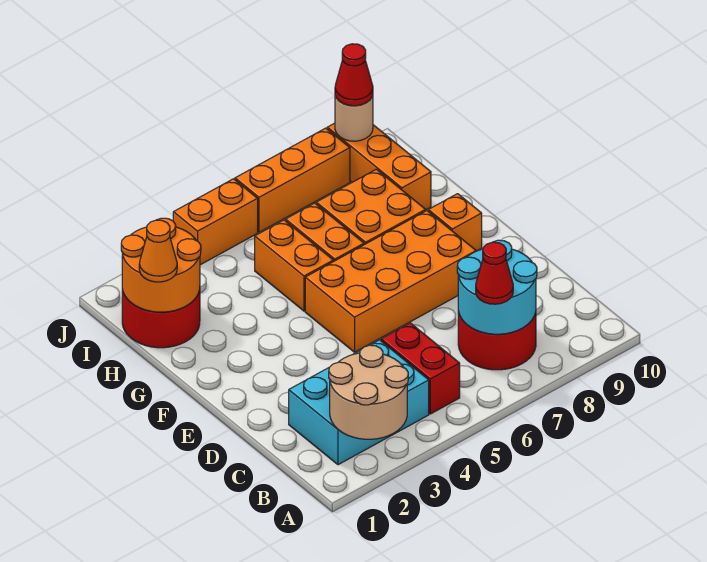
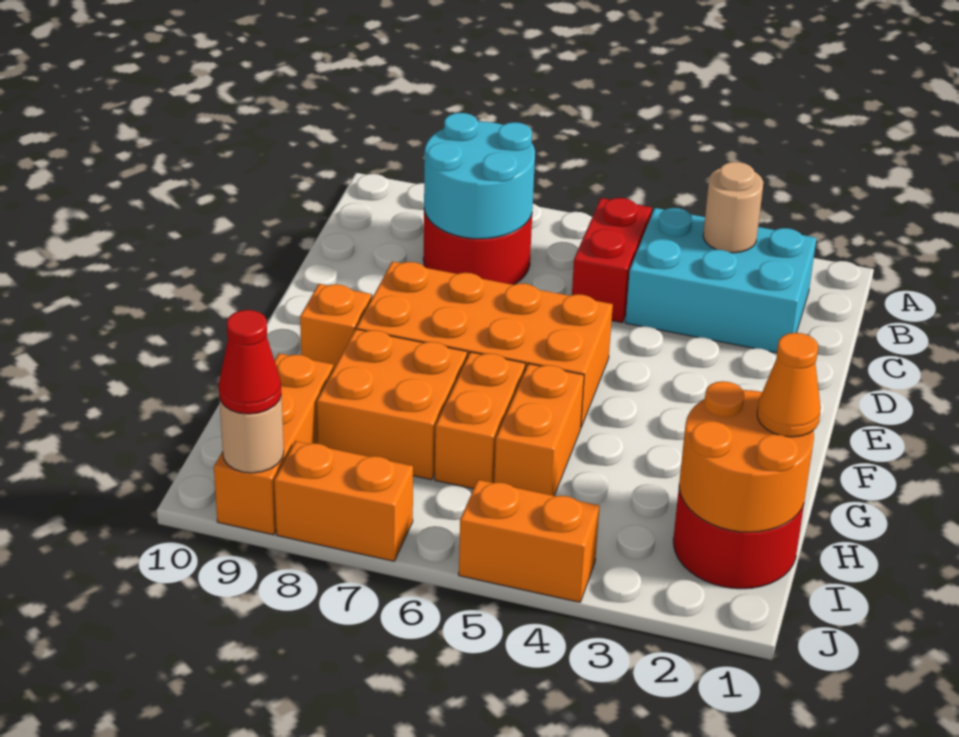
tan 2x2 round brick [329,345,408,439] -> tan 1x1 round brick [703,162,763,253]
red 1x1 cone [476,242,513,304] -> none
orange 1x3 brick [235,128,350,232] -> orange 1x2 brick [274,441,413,561]

